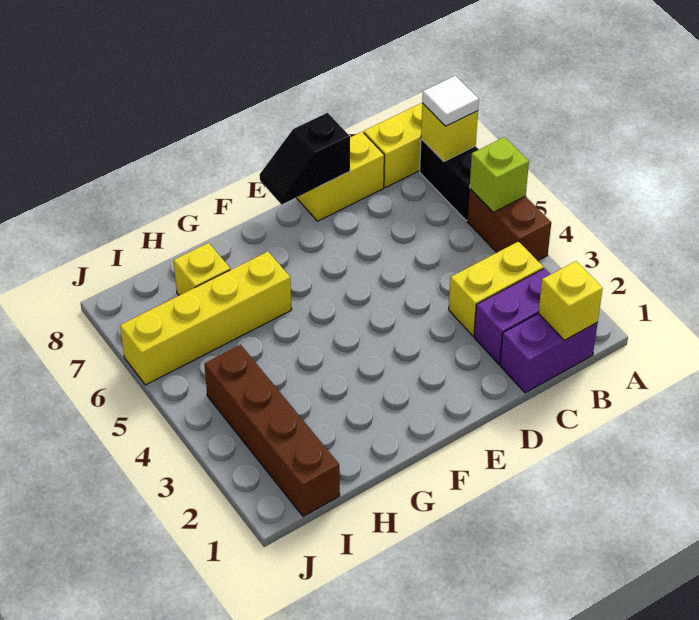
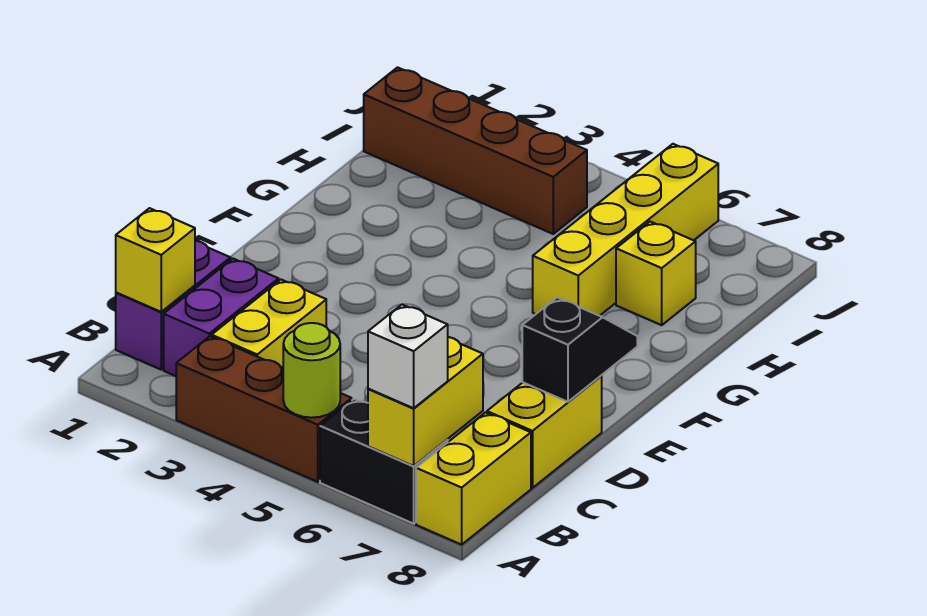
brown 1x2 brick [467,189,551,261] -> brown 1x3 brick [176,336,352,482]
lime 1x1 brick [470,137,529,212] -> lime 1x1 round brick [283,323,340,418]
yellow 1x1 brick [421,103,478,161] -> yellow 1x2 brick [368,337,483,466]
white 1x1 tile [422,76,479,126] -> white 1x1 brick [368,305,448,408]

